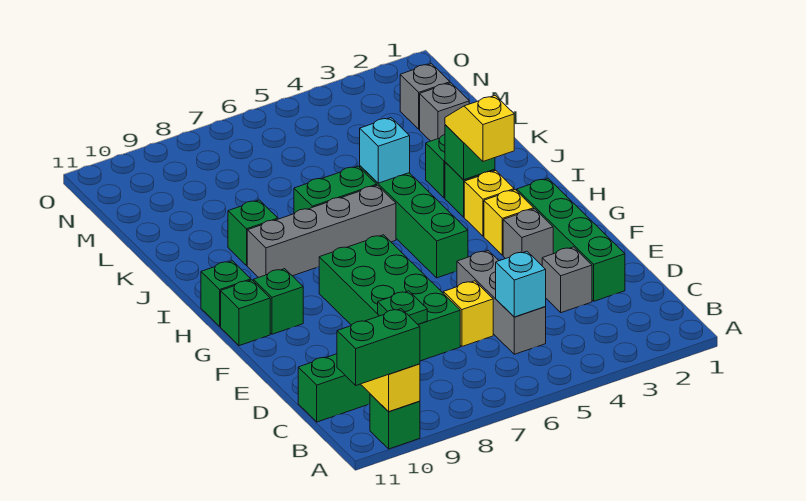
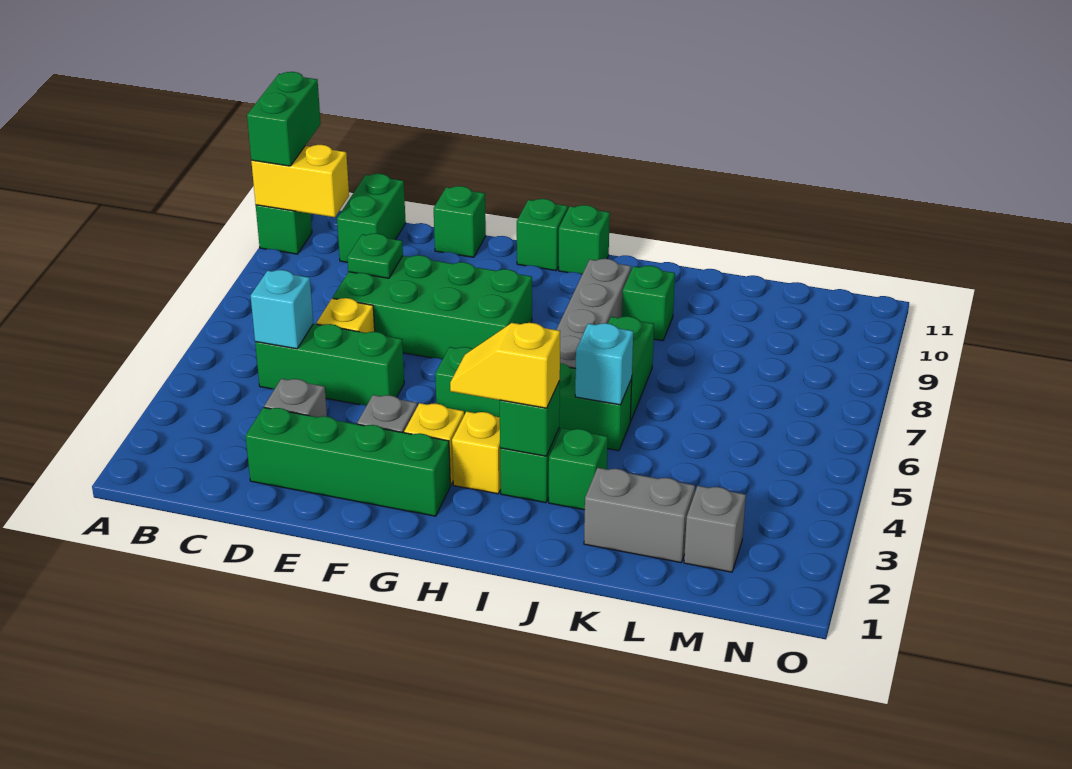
grey 1x3 brick [457,251,546,354] -> green 1x3 brick [255,324,404,405]
green 1x1 brick [253,269,303,334] -> green 1x1 brick moved to [434,186,486,257]
yellow 1x2 slope [445,95,514,161] -> yellow 1x2 slope turned to [450,323,560,408]
grey 1x1 brick [420,83,469,141] -> grey 1x2 brick [584,468,695,563]

